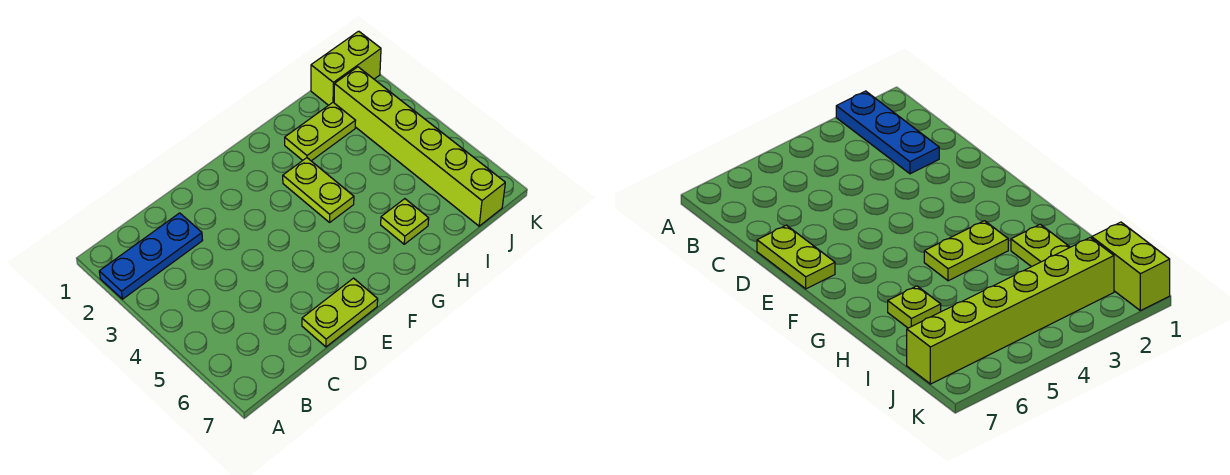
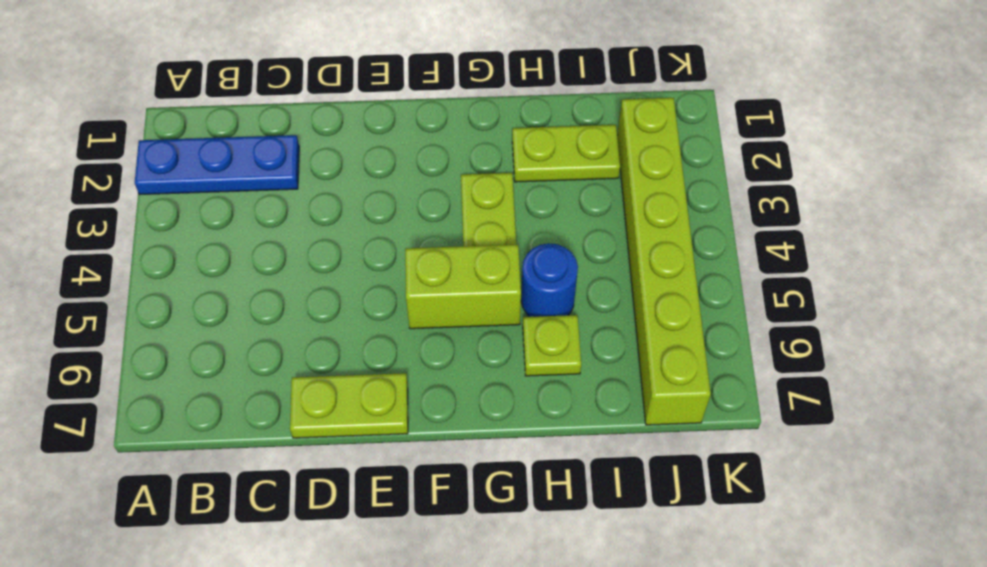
none -> blue 1x1 round brick [521,243,578,317]
lime 1x2 brick [311,31,381,105] -> lime 1x2 brick moved to [405,244,521,329]

